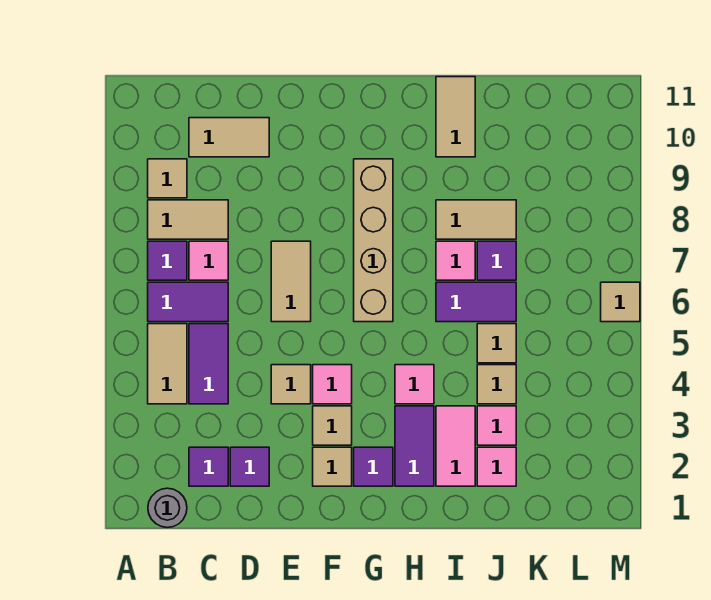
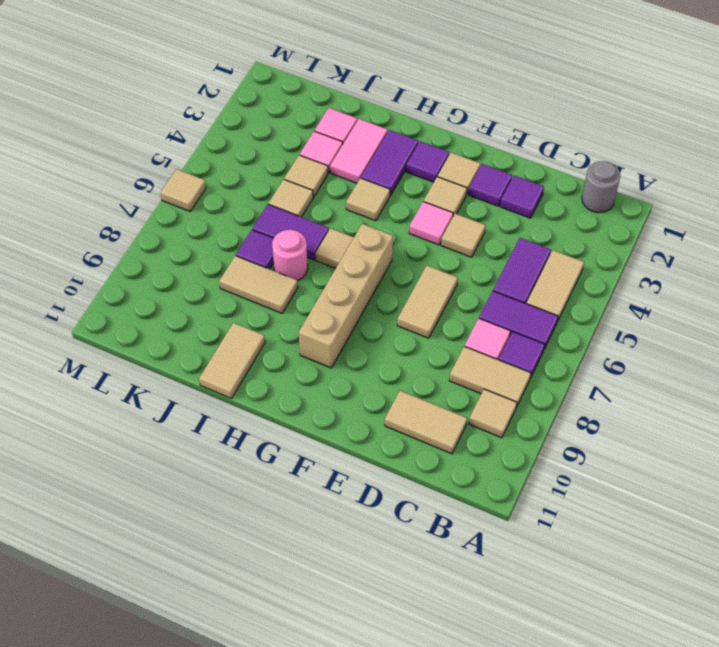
purple 1x1 tile [189,447,228,486] -> purple 1x1 tile moved to [469,164,512,206]
pink 1x1 tile [395,365,434,404] -> tan 1x1 tile [346,178,390,221]
none -> tan 1x1 tile [315,228,354,269]
pink 1x1 tile [436,241,475,280] -> pink 1x1 round brick [272,230,308,281]

